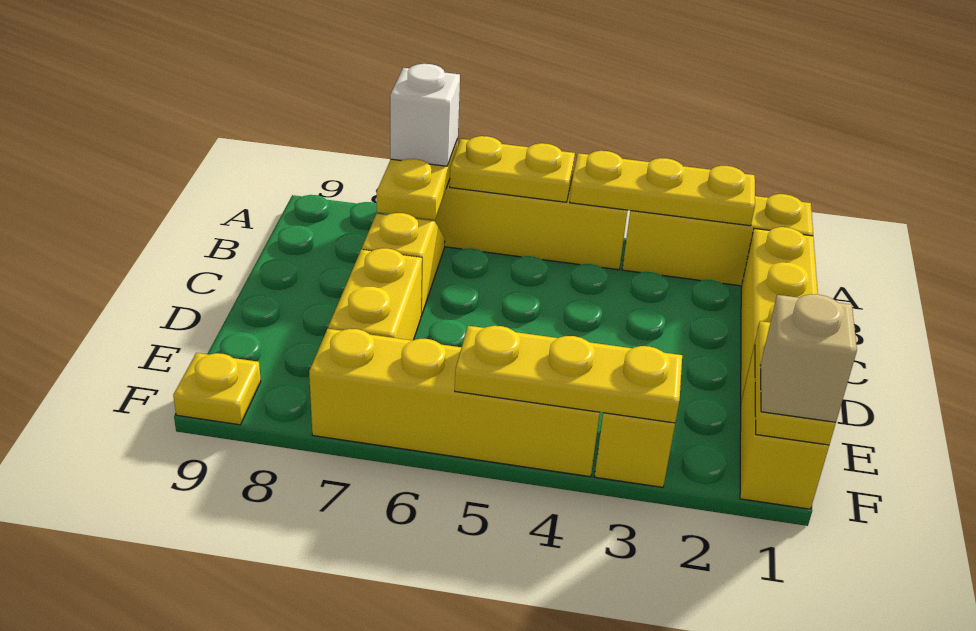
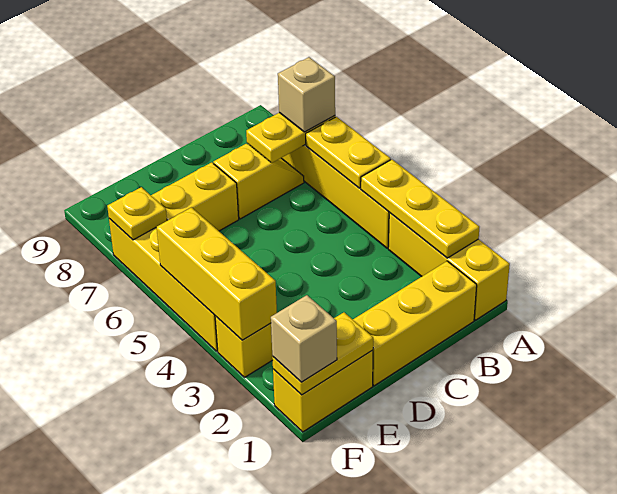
white 1x1 brick [390,64,460,166] -> tan 1x1 brick [278,57,335,132]
yellow 1x3 plate [455,326,682,423] -> yellow 1x3 brick [157,208,277,340]
yellow 1x1 plate [173,353,261,425] -> yellow 1x1 plate moved to [107,187,167,240]

